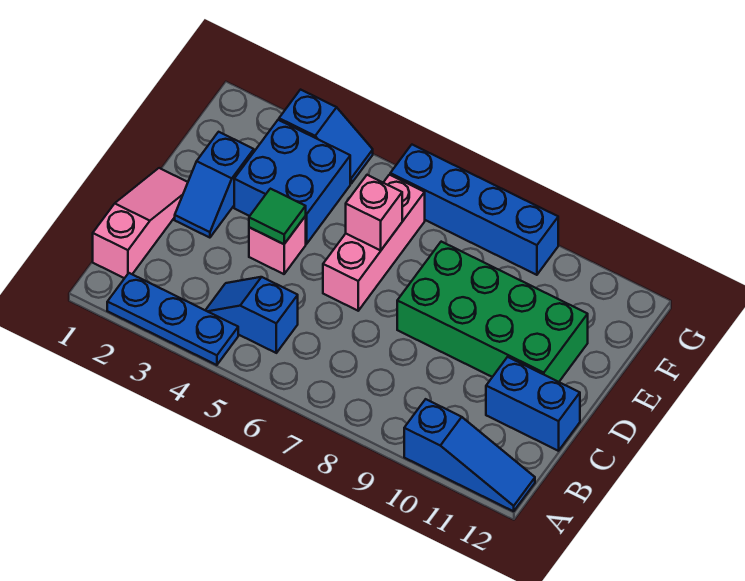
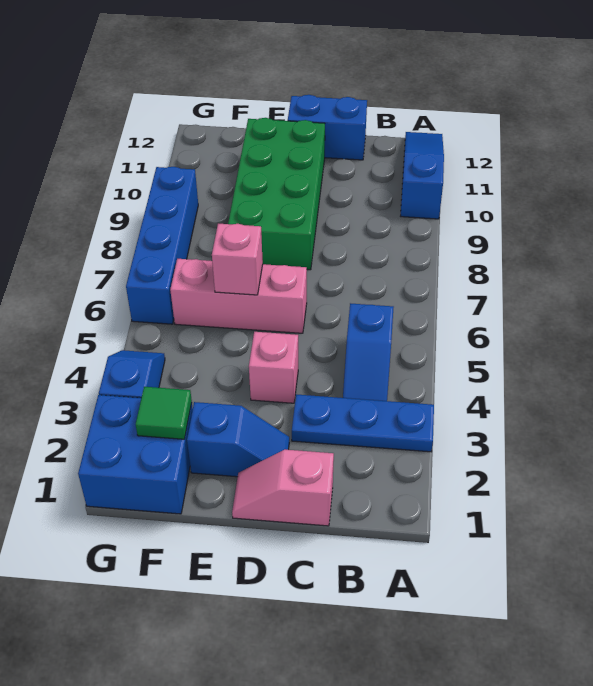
blue 1x3 plate [107,273,238,365] -> blue 1x3 plate turned to [292,394,434,452]
pink 1x3 slope [93,168,188,278] -> pink 1x2 slope [232,450,334,526]
blue 1x2 brick [486,357,580,451] -> blue 1x2 brick turned to [288,95,367,160]
green 1x1 tile [249,189,306,244] -> green 1x1 tile moved to [136,387,192,439]
blue 2x2 brick [234,120,350,244] -> blue 2x2 brick moved to [78,395,193,514]

